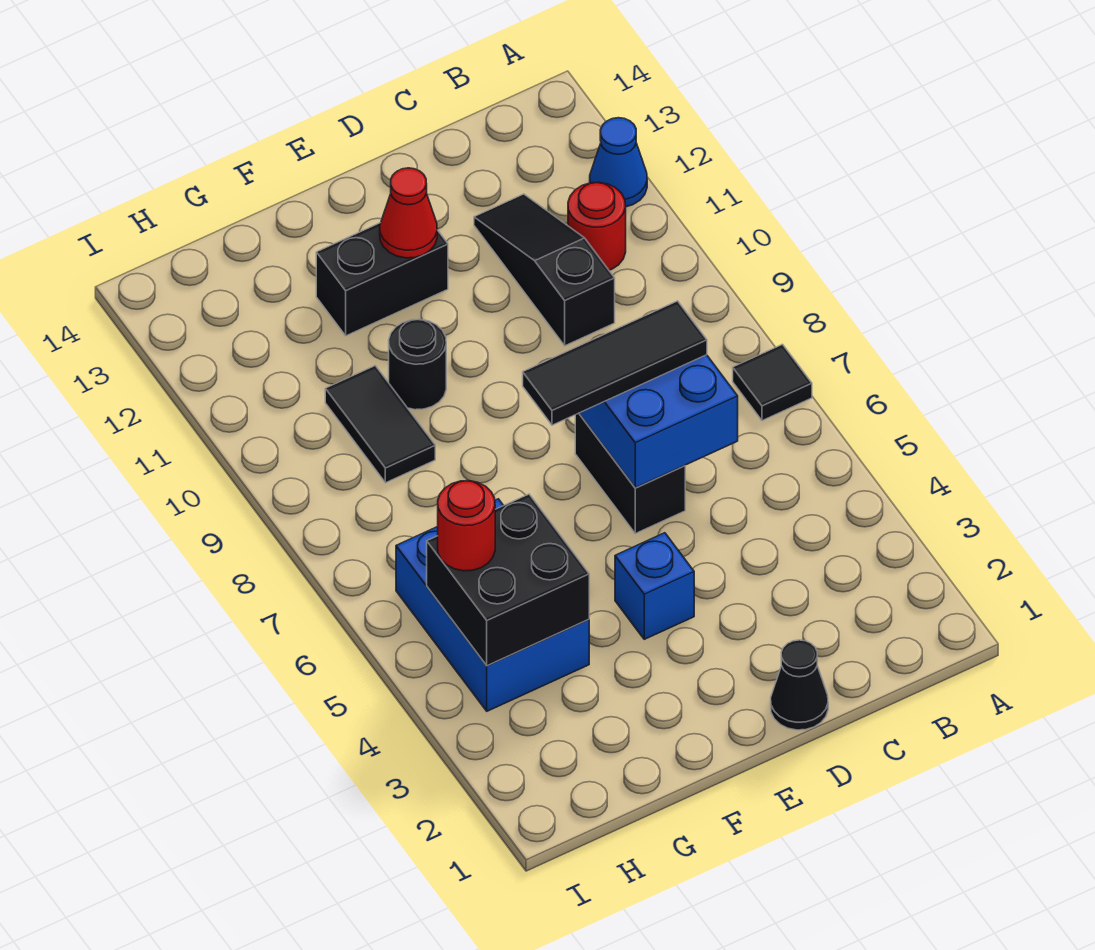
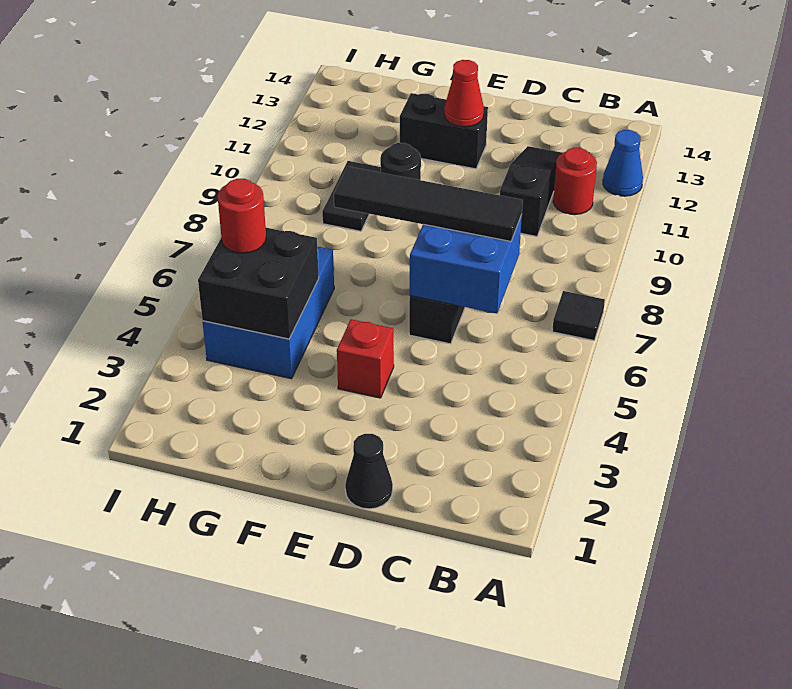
black 1x3 tile [523,301,707,425] -> black 1x4 tile [334,166,523,241]
blue 1x1 brick [615,533,694,639] -> red 1x1 brick [337,319,394,398]

